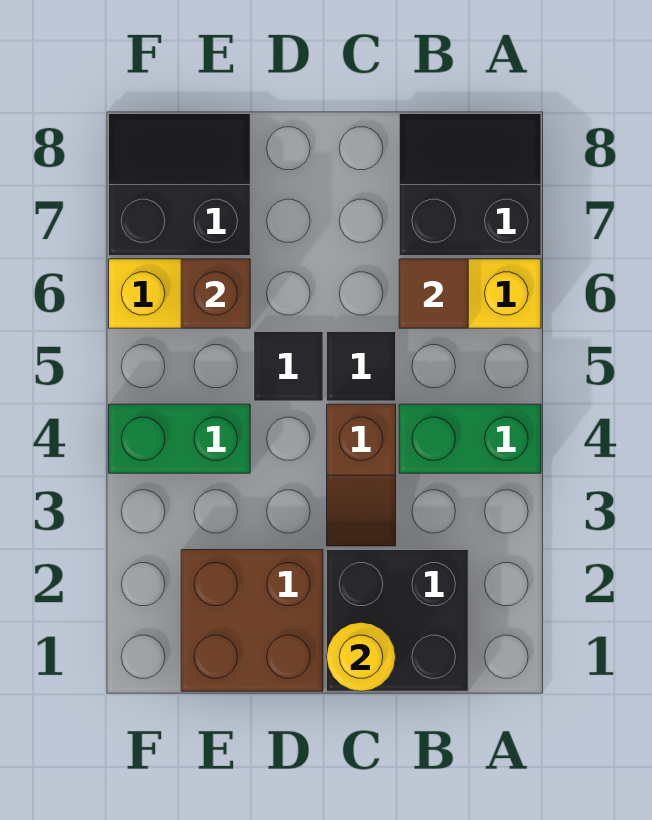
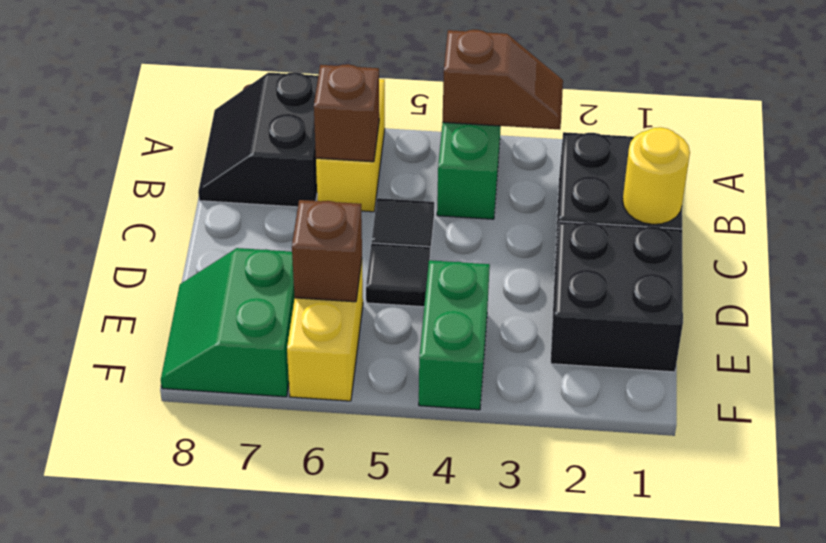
brown 1x1 tile [399,259,468,328] -> brown 1x1 brick [314,64,379,162]
brown 1x2 slope [327,404,396,546] -> brown 1x2 slope moved to [443,30,563,130]
brown 2x2 brick [181,550,323,691] -> black 2x2 brick [551,221,683,372]
black 2x2 slope [109,114,250,256] -> green 2x2 slope [161,248,295,397]

